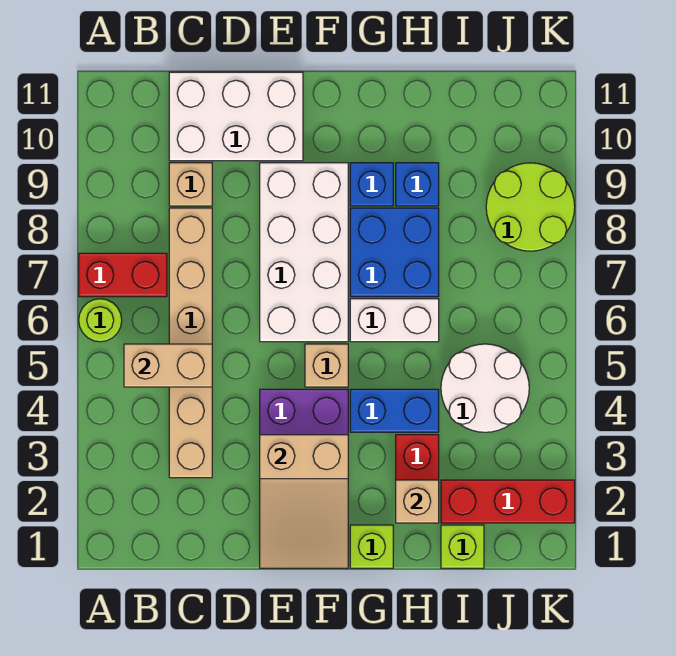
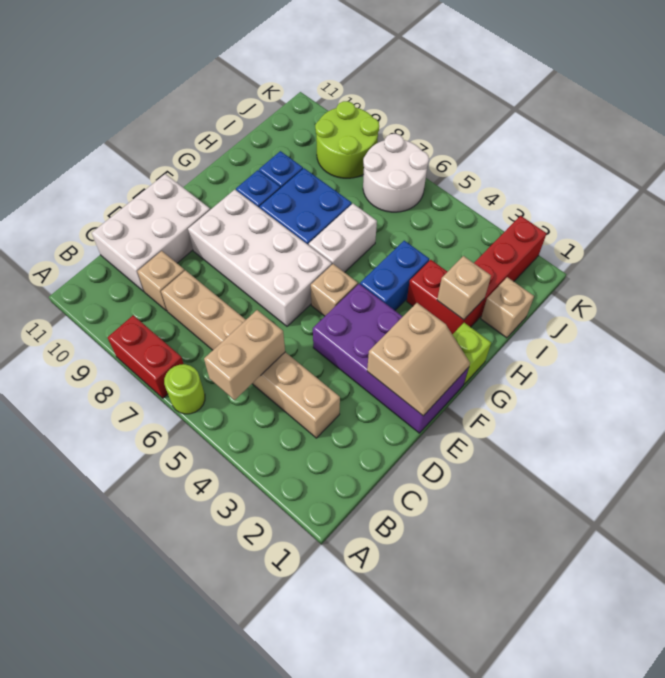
red 1x2 brick [79,253,167,297] -> red 1x2 brick turned to [108,315,184,398]
tan 2x3 slope [260,435,348,568] -> tan 2x2 slope [367,303,470,416]
lime 1x1 brick [441,525,484,568] -> tan 1x1 brick [481,277,534,338]
white 2x2 round brick [441,344,529,432] -> white 2x2 round brick moved to [363,134,429,212]

